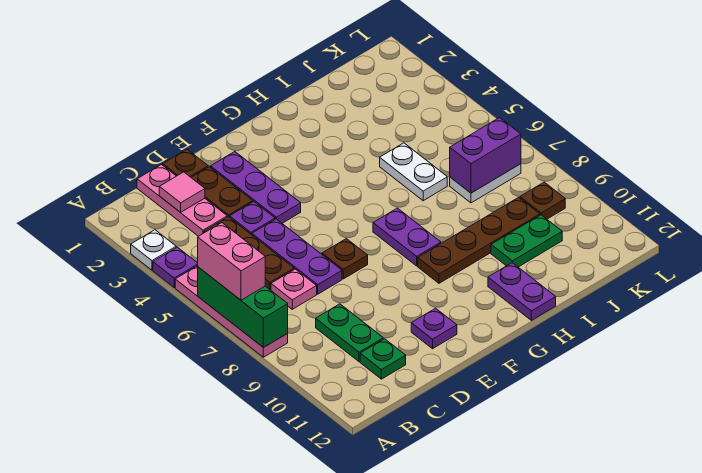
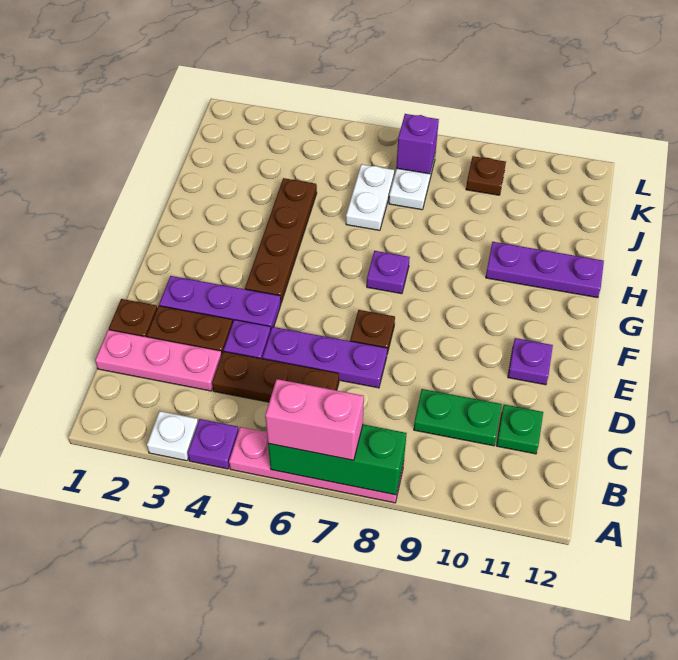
pink 1x1 tile [159,172,205,212] -> none
pink 1x1 plate [271,269,317,309] -> none
purple 1x2 plate [373,208,441,266] -> purple 1x1 plate [367,251,410,294]
brown 1x4 plate [418,197,540,283] -> brown 1x4 plate moved to [245,178,317,303]
purple 1x2 plate [488,263,556,320] -> purple 1x3 plate [486,242,604,298]
white 1x2 plate [380,143,447,201] -> white 1x2 plate turned to [346,164,394,230]
green 1x2 plate [491,215,562,267] -> none
purple 1x2 brick [450,118,521,193] -> purple 1x1 brick [396,114,439,174]

